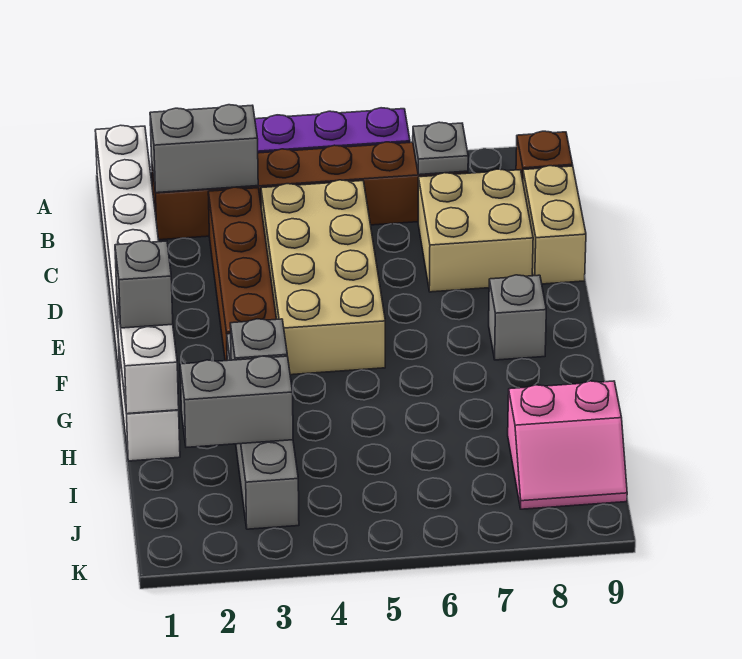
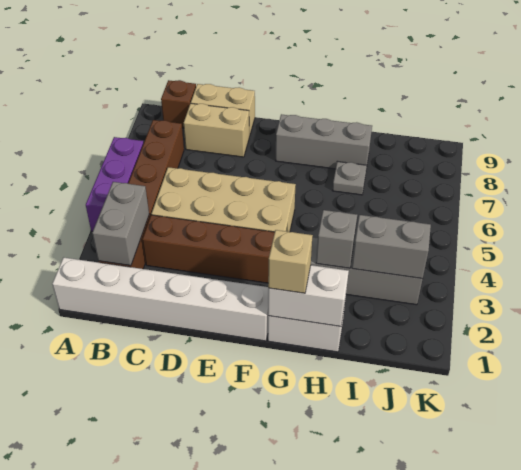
grey 1x1 plate [413,122,468,175] -> grey 1x1 plate moved to [333,161,367,195]
tan 2x2 brick [418,169,533,292] -> tan 1x2 brick [184,103,249,157]
grey 1x1 brick [489,275,546,360] -> grey 1x3 brick [276,114,372,169]
grey 1x1 brick [115,241,173,328] -> tan 1x1 brick [268,230,313,293]
grey 1x2 brick [180,356,293,447] -> grey 1x2 brick turned to [352,215,431,279]
pink 2x2 slope [508,381,627,509] -> none

